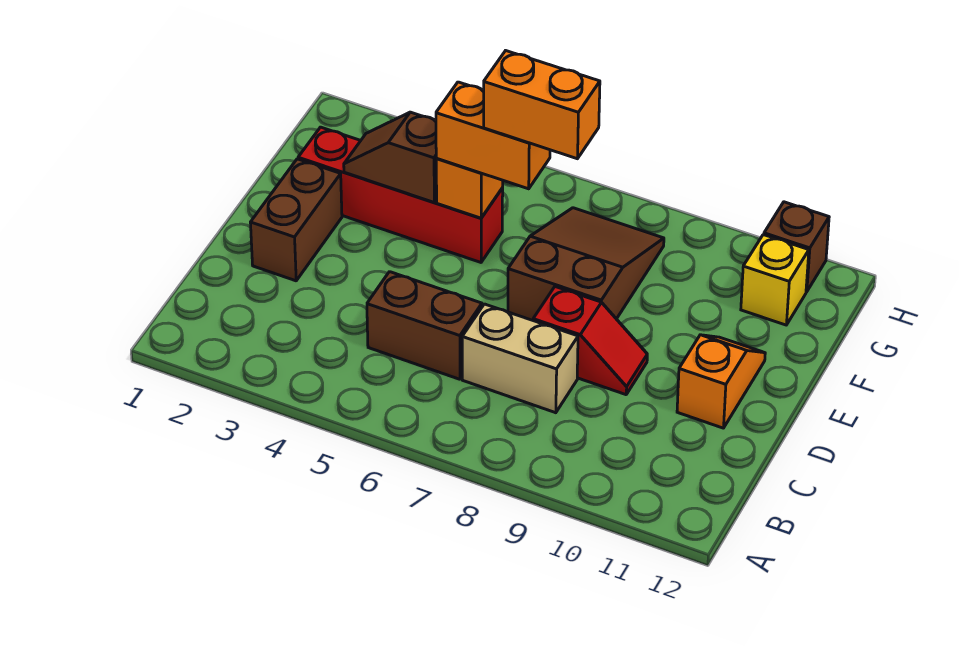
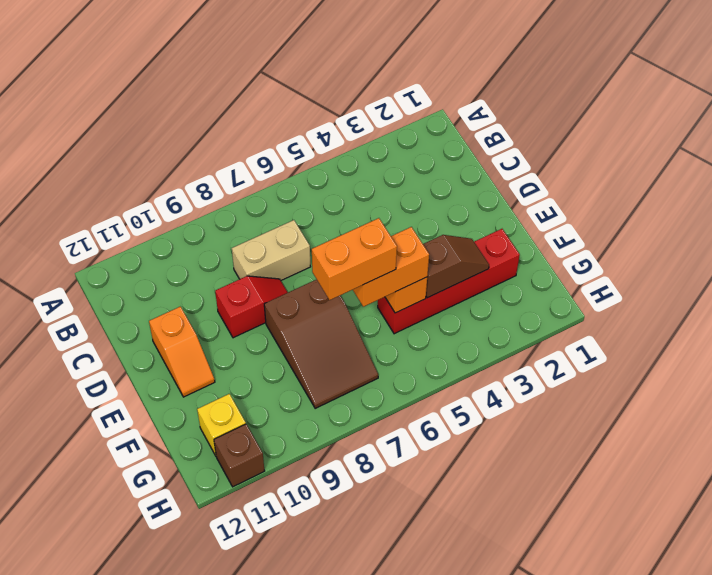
brown 1x2 brick [367,272,482,379] -> none
brown 1x2 brick [250,159,342,281] -> none
red 1x2 slope [533,287,647,395] -> red 1x2 slope turned to [215,276,288,338]

